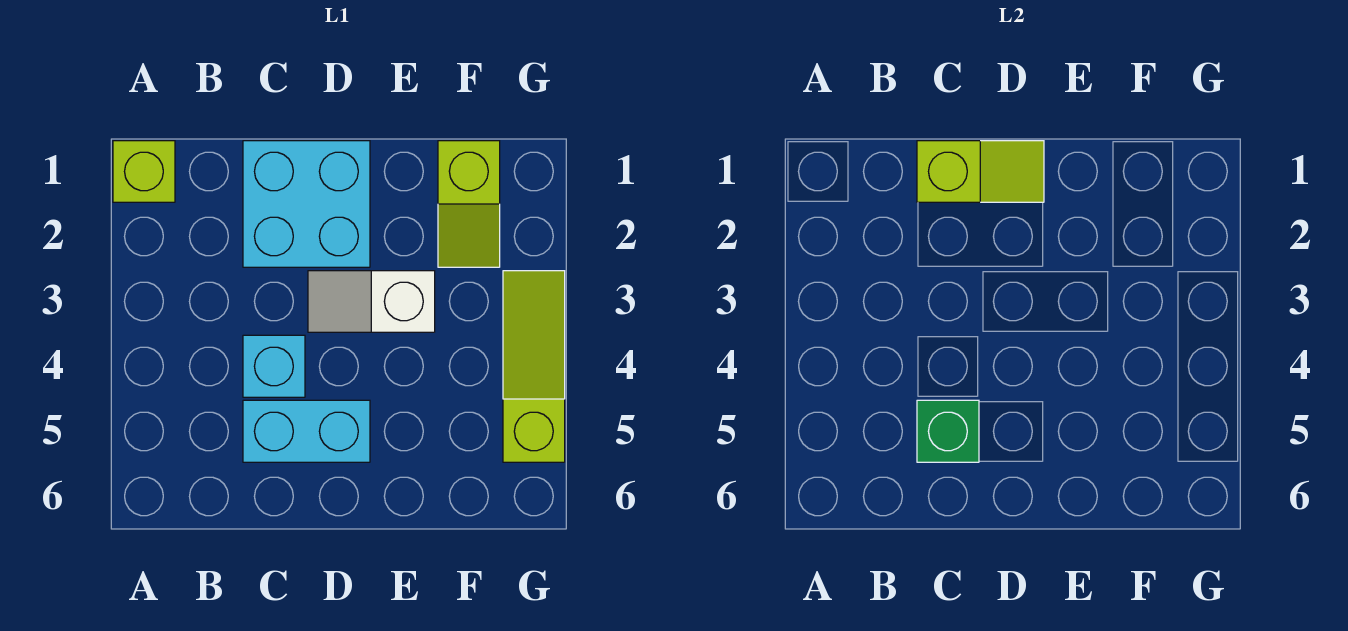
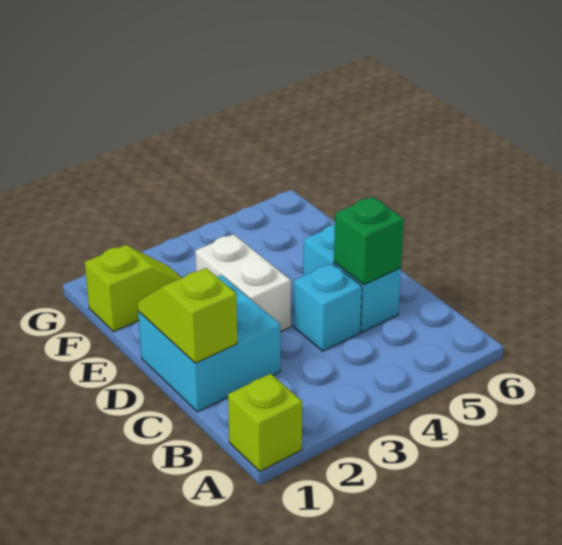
white 1x2 slope [308,271,435,332] -> white 1x2 brick [195,234,291,332]
lime 1x3 slope [503,271,565,462] -> none

